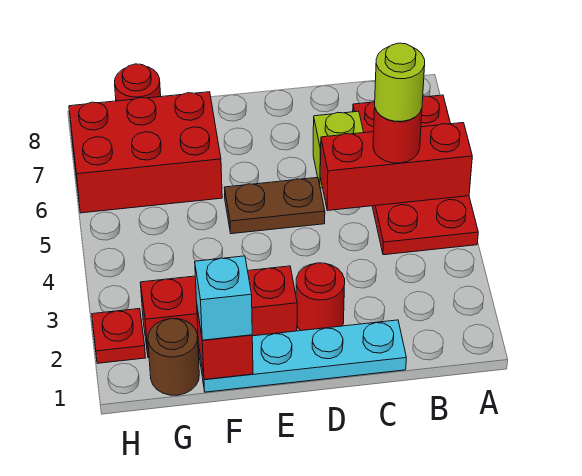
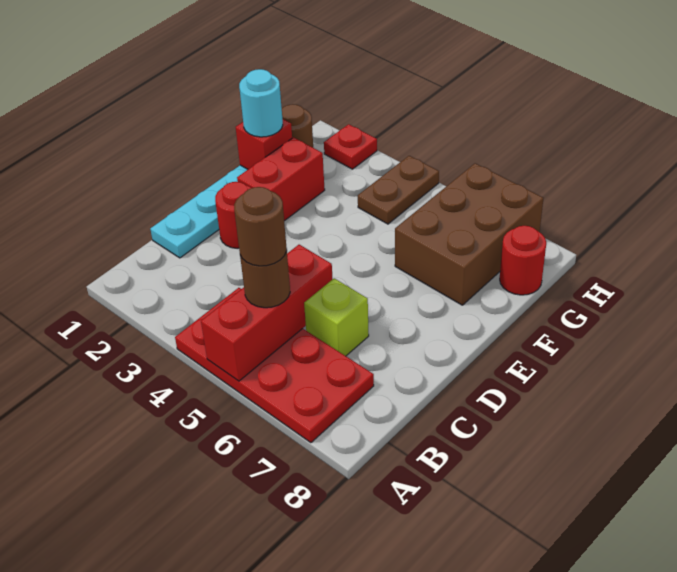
red 1x1 round brick [373,108,422,163] -> brown 1x1 round brick [240,248,290,308]
lime 1x1 round brick [375,43,425,121] -> brown 1x1 round brick [234,187,287,266]
brown 1x2 plate [224,177,325,234] -> brown 1x2 plate moved to [358,156,439,224]
red 1x3 brick [140,266,297,358] -> red 1x2 brick [237,137,325,221]
cyan 1x1 brick [195,256,252,340] -> cyan 1x1 round brick [239,69,283,137]
red 2x3 brick [69,92,222,213] -> brown 2x3 brick [395,163,543,305]

